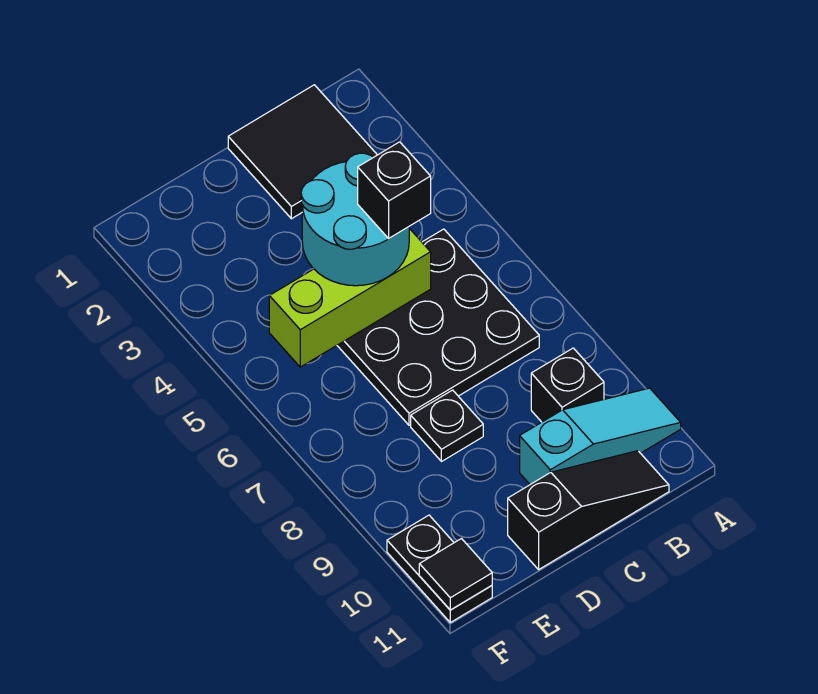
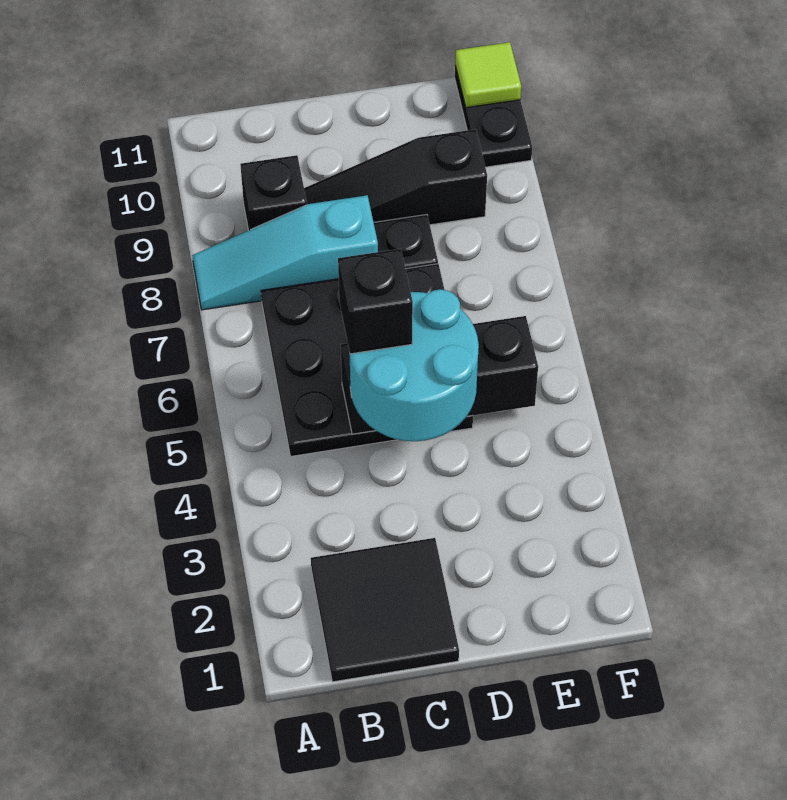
cyan 1x3 slope [520,388,681,484] -> cyan 1x3 slope moved to [192,195,378,310]
black 1x3 slope [508,451,669,569] -> black 1x3 slope moved to [304,129,487,225]
lime 1x3 brick [269,228,431,367] -> black 1x3 brick [341,316,538,434]
black 1x1 tile [419,539,492,610] -> lime 1x1 tile [455,42,521,108]

